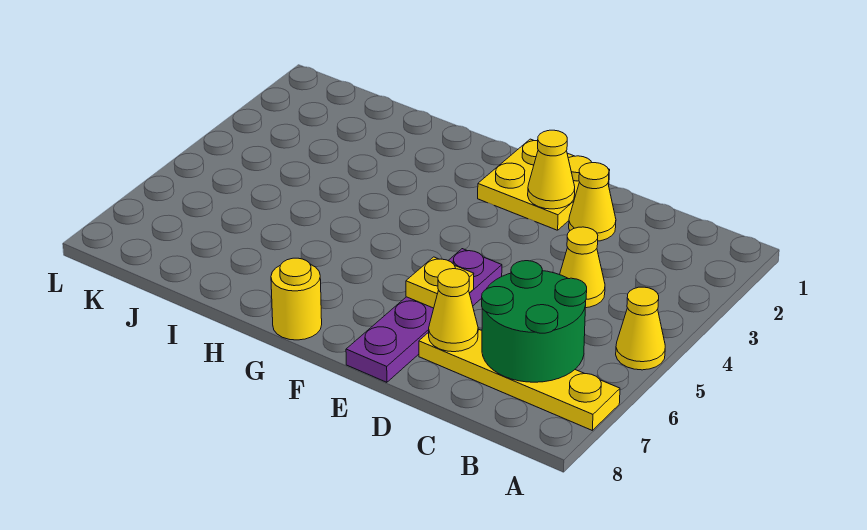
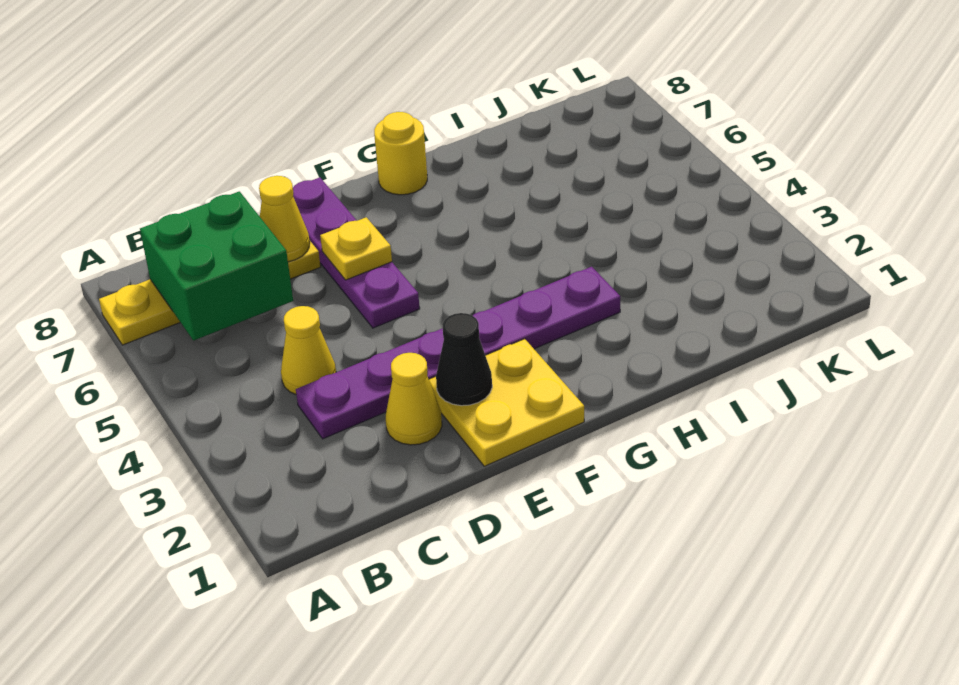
yellow 1x1 cone [616,287,665,370] -> none
green 2x2 round brick [482,261,587,382] -> green 2x2 brick [140,191,293,341]
none -> purple 1x6 plate [296,267,620,439]
yellow 1x1 cone [528,130,575,209] -> black 1x1 cone [436,313,492,406]

